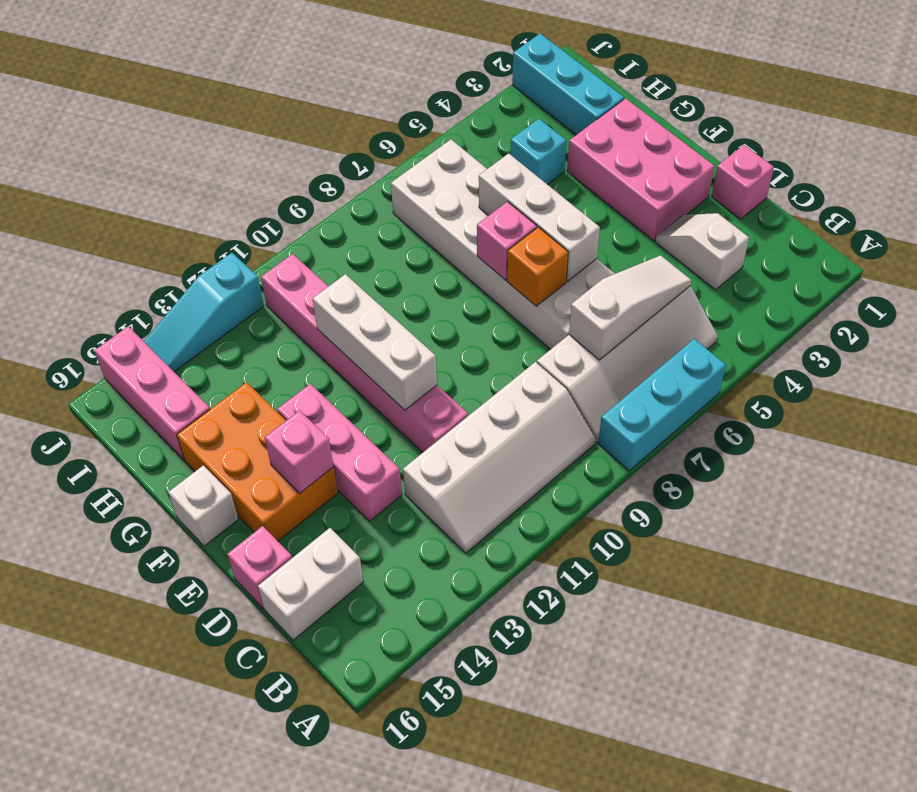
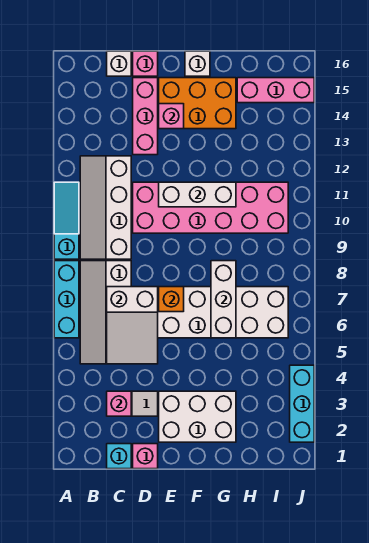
white 1x3 slope [569,255,691,360] -> white 2x3 slope [107,287,158,364]
white 1x2 brick [258,528,363,640] -> white 1x1 brick [107,51,131,76]
pink 1x6 brick [261,254,468,452] -> pink 2x6 brick [133,182,288,233]
pink 1x3 brick [277,384,402,521] -> pink 1x3 brick turned to [133,78,158,155]
pink 2x3 brick [567,98,714,241] -> white 2x3 brick [159,391,236,442]
white 1x3 brick [479,153,600,281] -> white 1x3 brick turned to [211,261,236,338]
pink 1x1 brick [477,202,537,280] -> pink 1x1 brick moved to [107,391,131,416]
cyan 1x3 brick [512,34,624,135] -> cyan 1x3 brick turned to [290,365,314,442]
cyan 1x1 brick [510,119,566,185] -> cyan 1x1 brick moved to [107,444,131,469]
cyan 1x3 slope [144,253,264,372] -> cyan 1x3 slope moved to [54,182,79,259]

